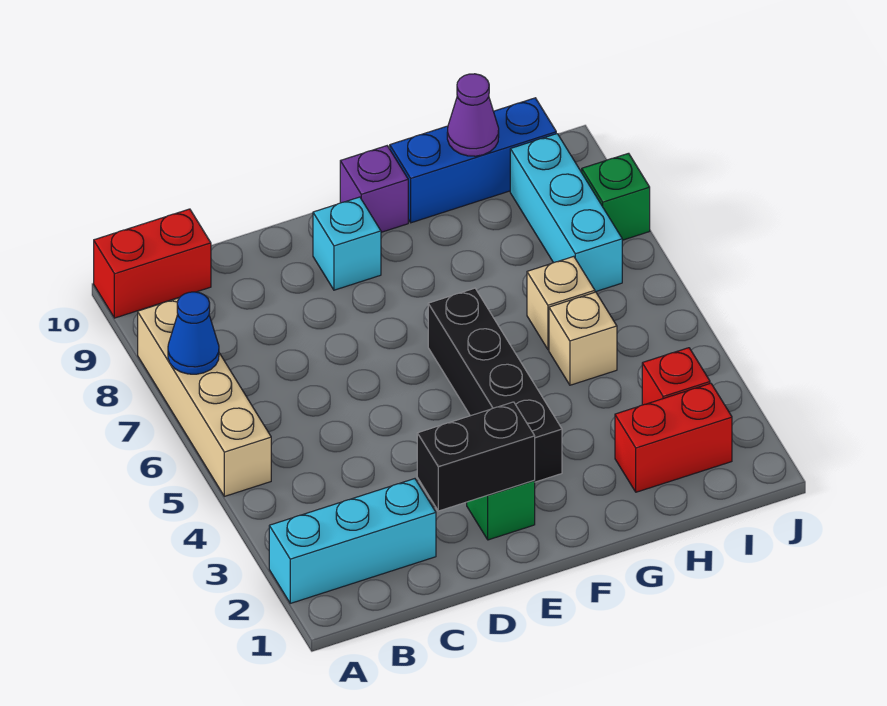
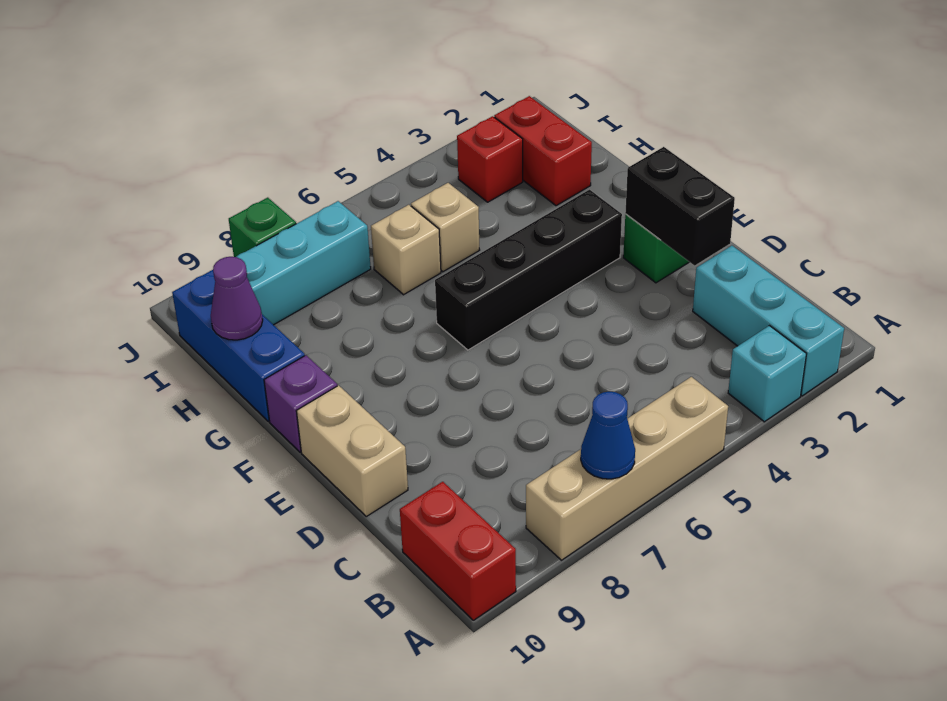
none -> tan 1x2 brick [297,385,408,516]
cyan 1x1 brick [313,197,381,290] -> cyan 1x1 brick moved to [728,326,806,422]

